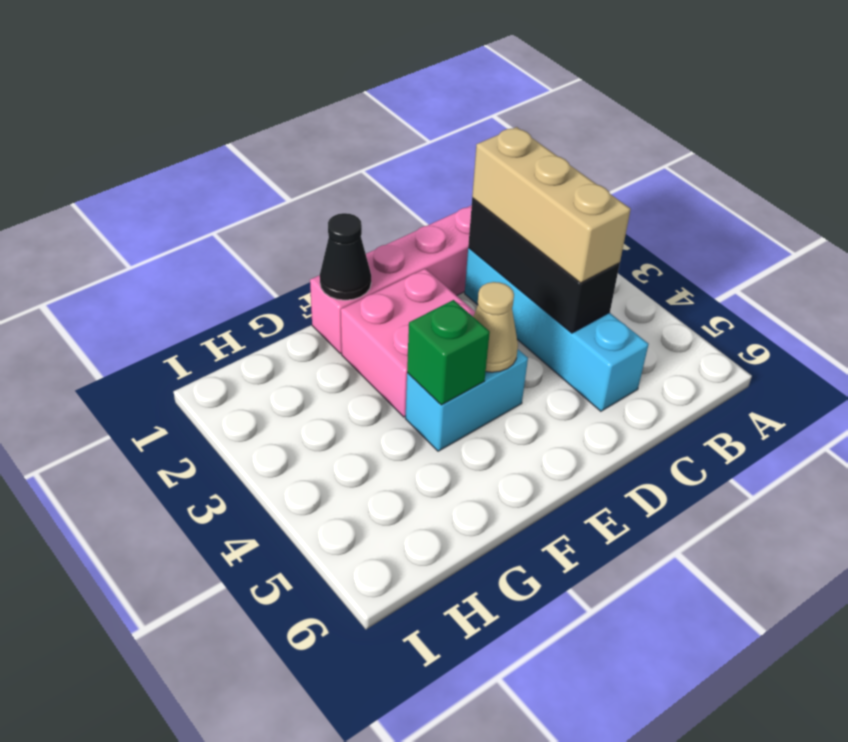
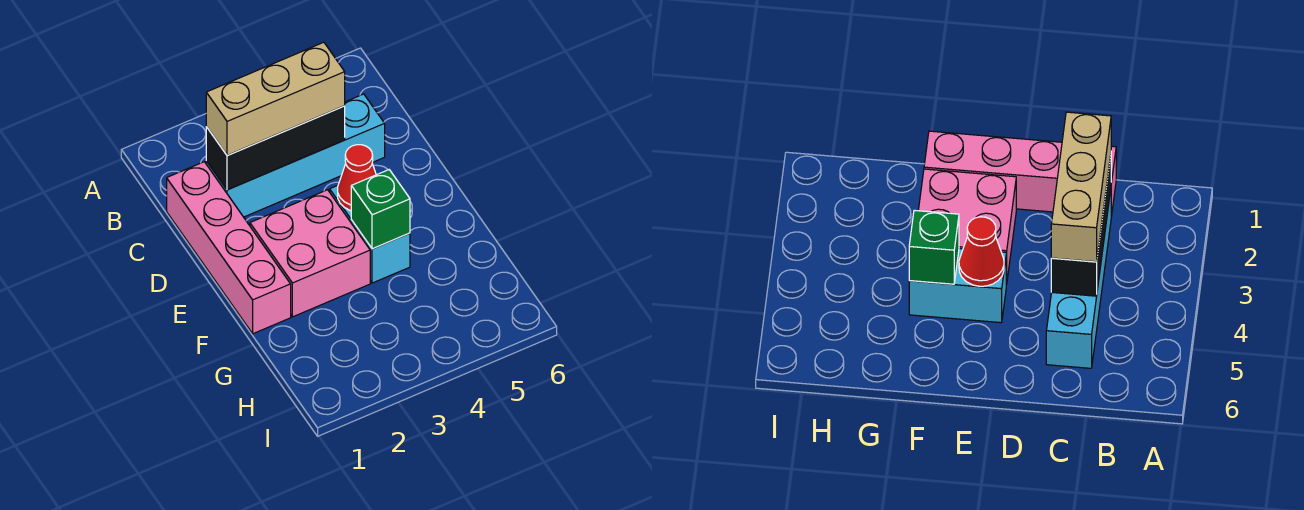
tan 1x1 cone [473,282,518,372] -> red 1x1 cone [338,145,376,211]
black 1x1 cone [320,213,371,300] -> none

